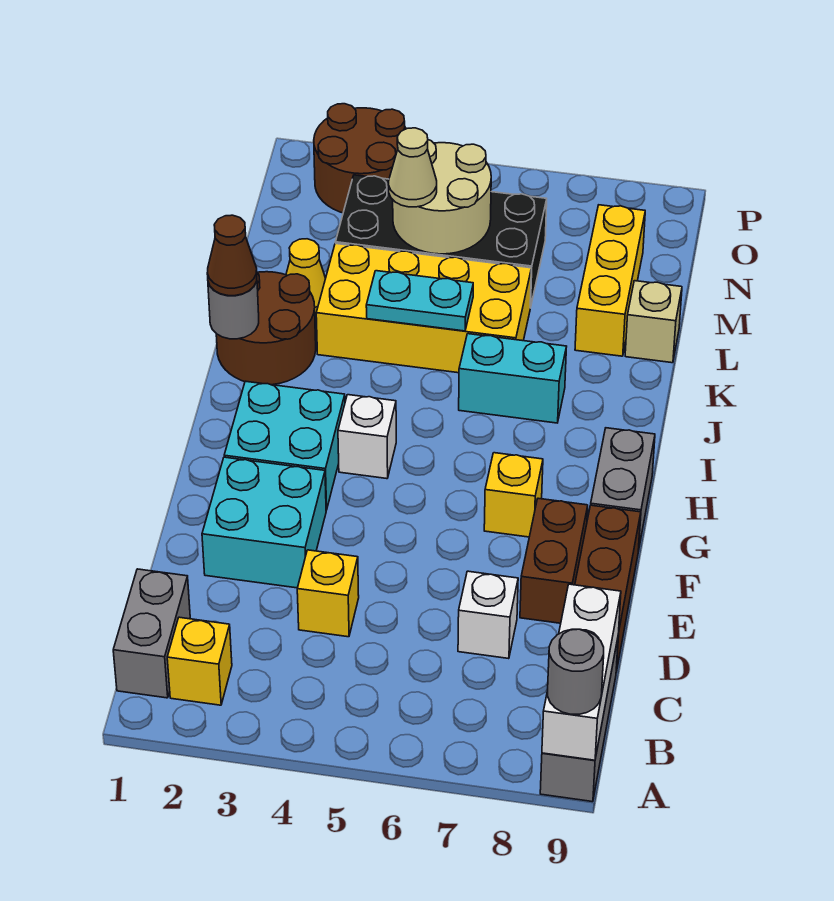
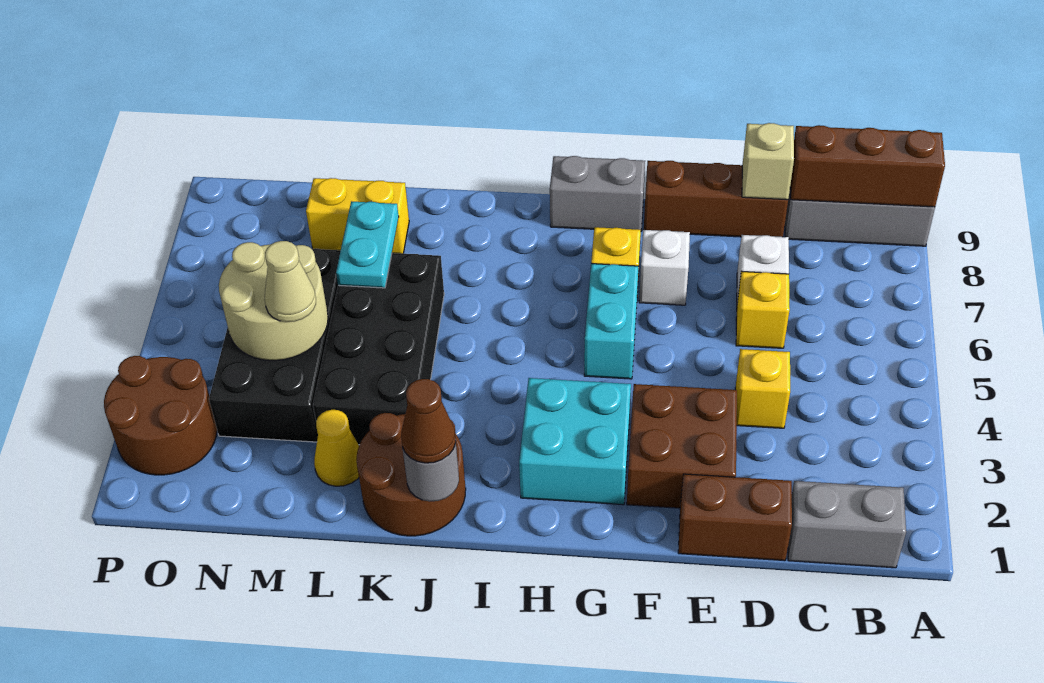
white 1x3 brick [542,584,621,760] -> brown 1x3 brick [790,125,945,207]
grey 1x1 round brick [548,629,604,714] -> none
yellow 1x1 brick [167,617,232,705] -> yellow 1x1 brick moved to [736,271,790,348]
cyan 2x2 brick [202,457,326,588] -> brown 2x2 brick [627,384,737,508]
brown 1x2 brick [520,498,588,623] -> brown 1x2 brick moved to [678,474,792,561]
white 1x1 brick [338,395,396,479] -> white 1x1 brick moved to [639,230,690,305]
cyan 1x2 brick [459,334,567,423] -> cyan 1x2 brick moved to [584,264,639,379]
yellow 2x4 brick [316,243,531,373] -> black 2x4 brick [313,253,444,445]
cyan 1x2 plate [366,271,473,331] -> cyan 1x2 plate moved to [336,201,399,288]
yellow 1x3 brick [575,205,645,356] -> yellow 1x2 brick [306,178,409,254]
tan 1x1 brick [625,281,682,363] -> tan 1x1 brick moved to [742,123,794,200]

